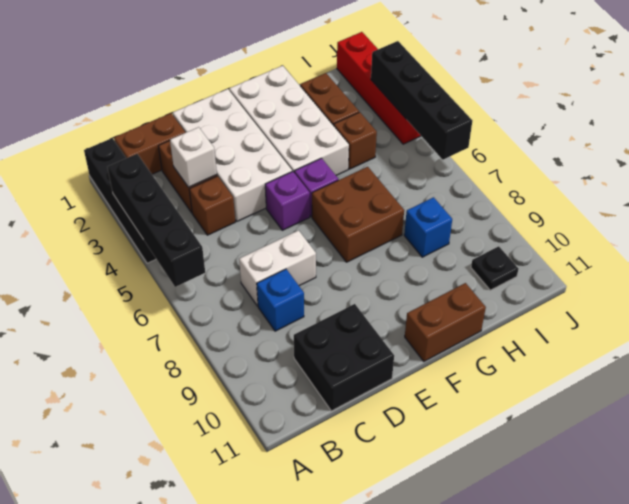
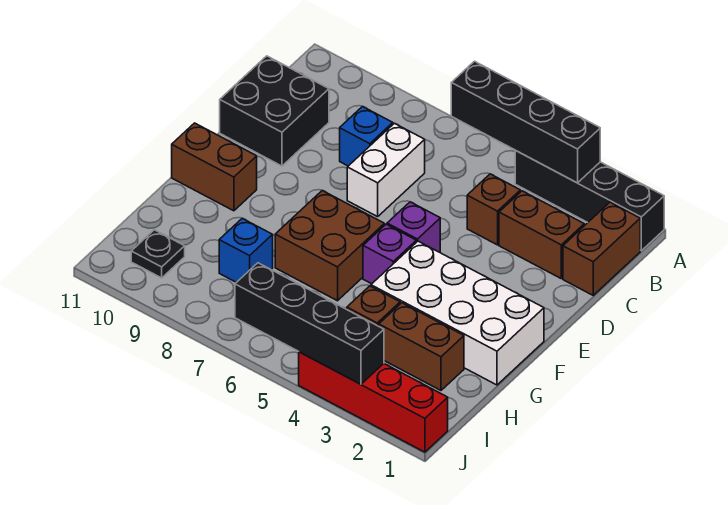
white 1x1 brick [170,127,217,187] -> none
white 2x4 brick [173,89,292,221] -> none
brown 1x2 brick [405,283,486,361] -> brown 1x2 brick turned to [172,123,257,211]

